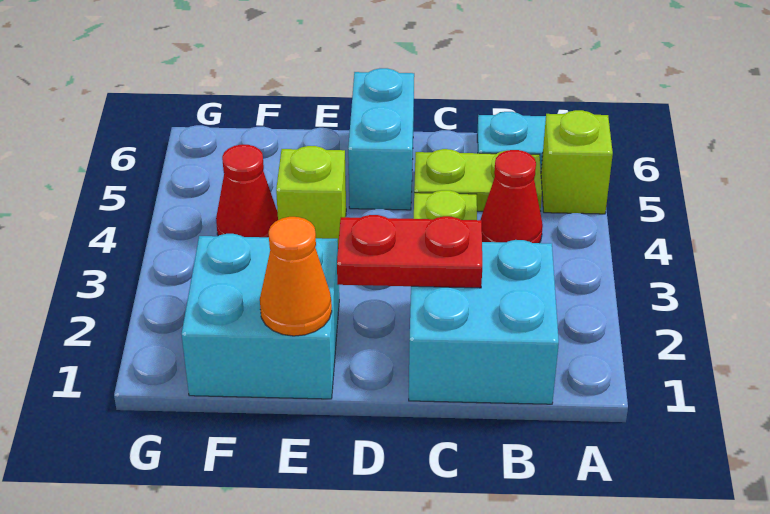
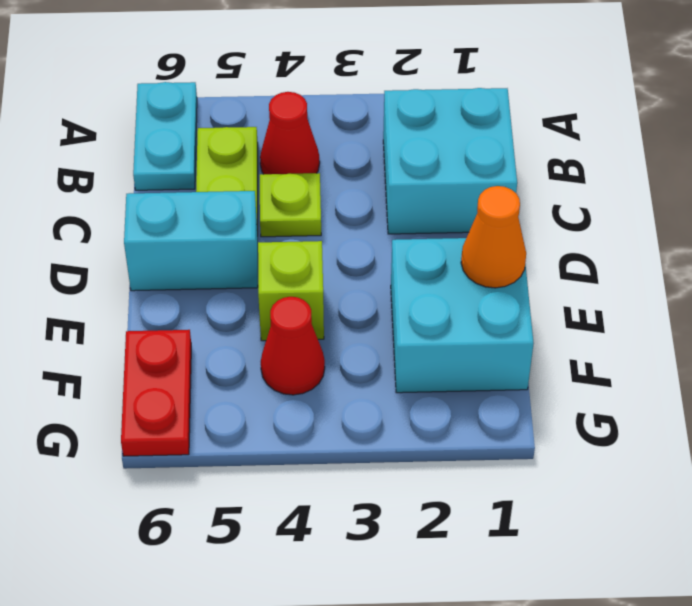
lime 1x1 brick [541,110,613,214] -> none
red 1x2 plate [337,215,482,288] -> red 1x2 plate moved to [121,330,191,456]

